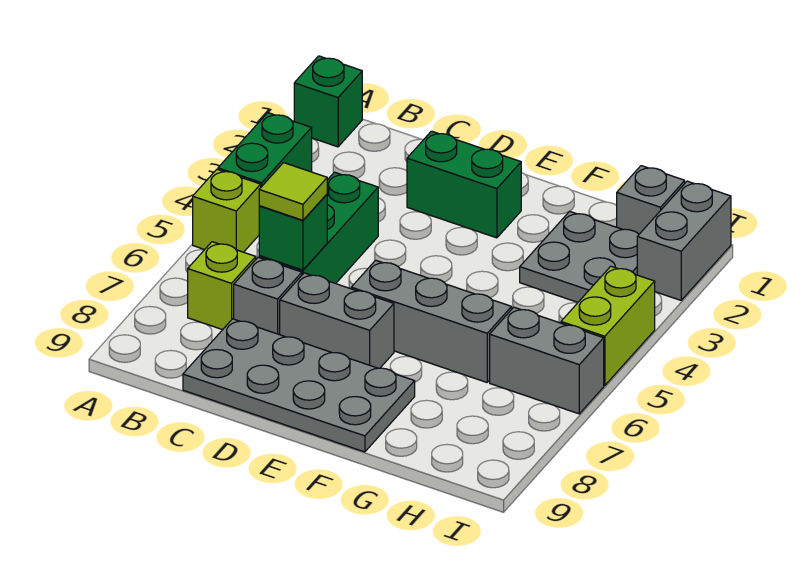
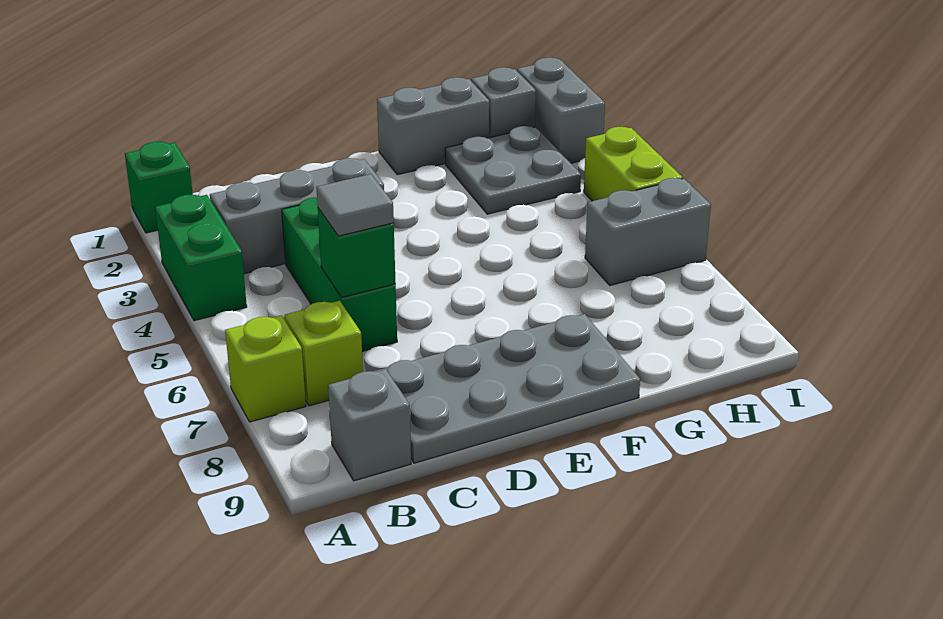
lime 1x1 brick [193,169,261,252] -> lime 1x1 brick moved to [225,315,306,422]
lime 1x1 tile [259,163,327,220] -> grey 1x1 tile [316,174,394,236]
grey 1x1 brick [234,257,302,335] -> grey 1x1 brick moved to [328,369,411,481]
green 1x2 brick [407,131,521,238] -> none
grey 1x2 brick [280,273,394,368] -> grey 1x2 brick moved to [377,77,489,175]
grey 1x3 brick [351,260,512,382] -> grey 1x3 brick moved to [210,158,384,274]

